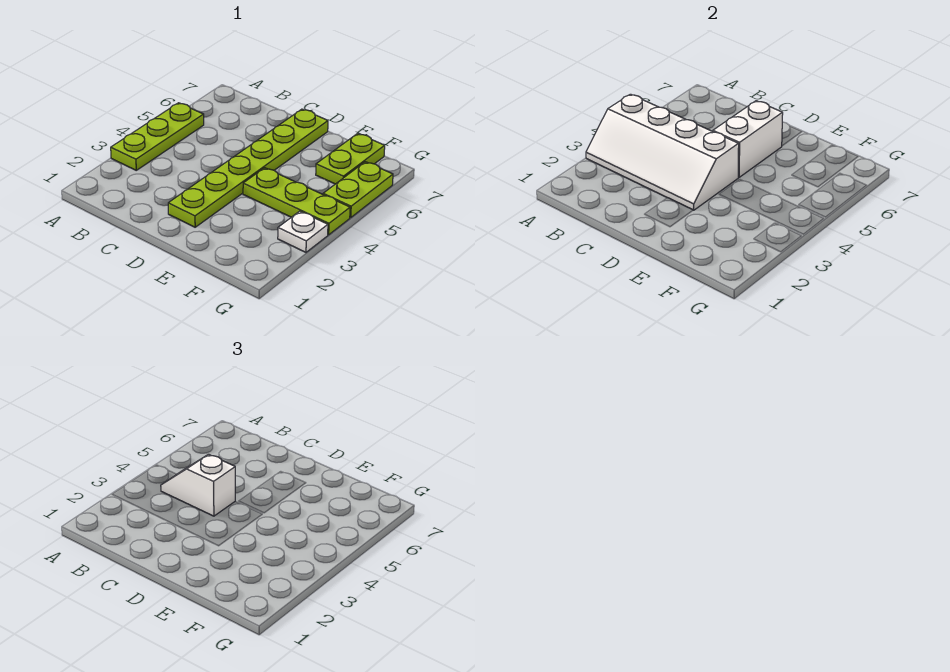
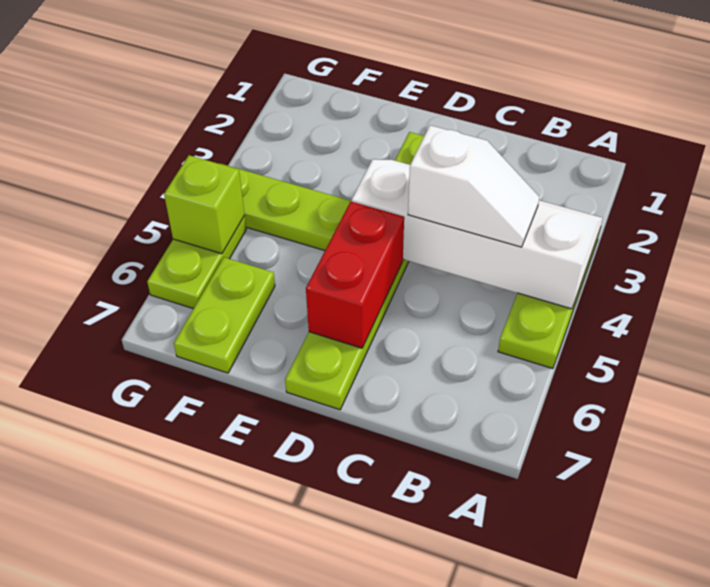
white 1x2 brick [713,101,783,177] -> red 1x2 brick [306,201,404,348]
white 1x1 plate [278,211,328,252] -> none
none -> lime 1x1 brick [164,155,245,254]

